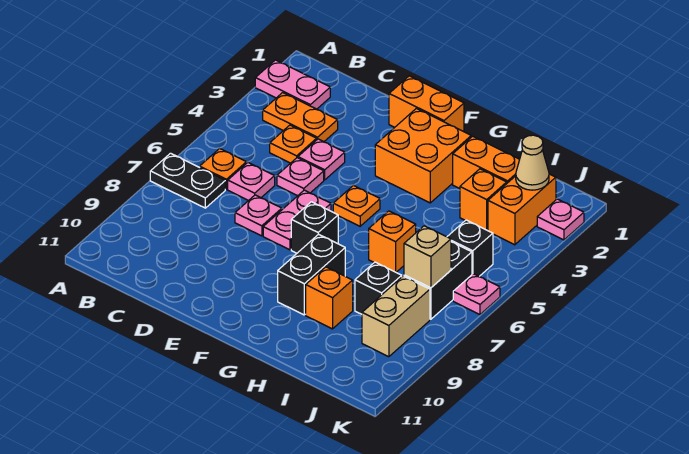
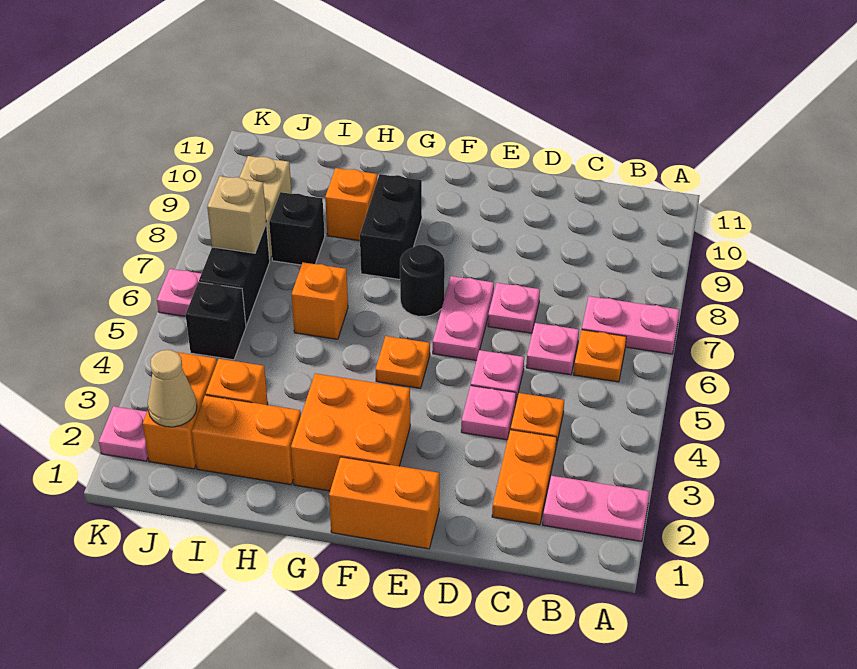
black 1x2 plate [150,153,225,208] -> pink 1x2 plate [582,296,679,354]
orange 1x2 plate [263,93,338,142] -> orange 1x2 plate turned to [492,430,557,525]
black 1x1 brick [291,202,338,253] -> black 1x1 round brick [400,245,445,317]

